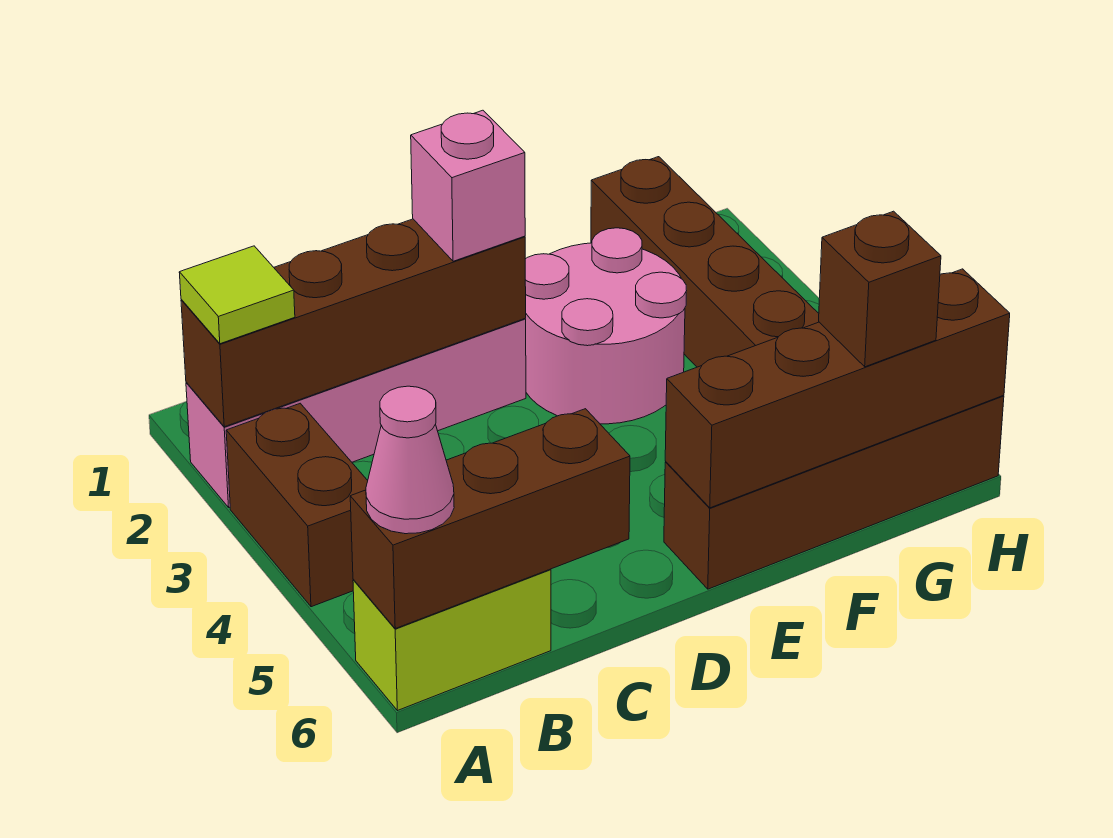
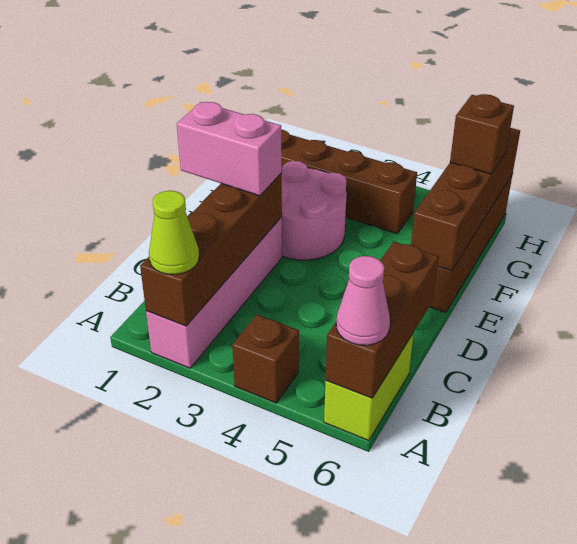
lime 1x1 tile [179,246,295,344] -> lime 1x1 cone [149,191,199,274]
brown 1x2 brick [226,403,368,607] -> brown 1x1 brick [232,315,299,403]
pink 1x1 brick [411,110,525,261] -> pink 1x2 brick [177,102,282,196]

